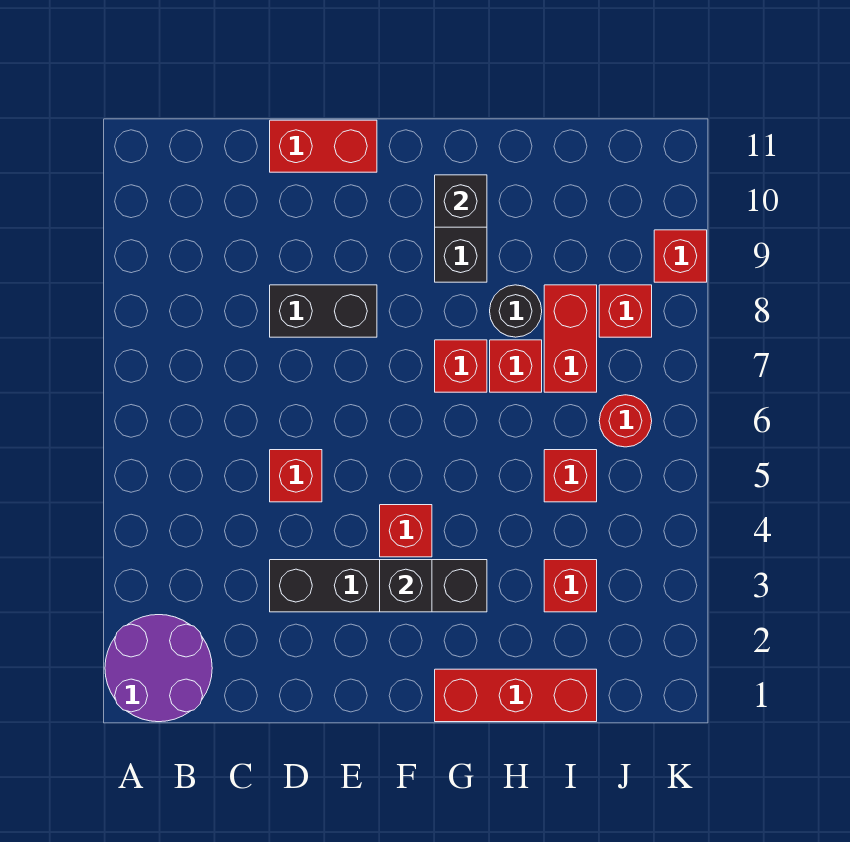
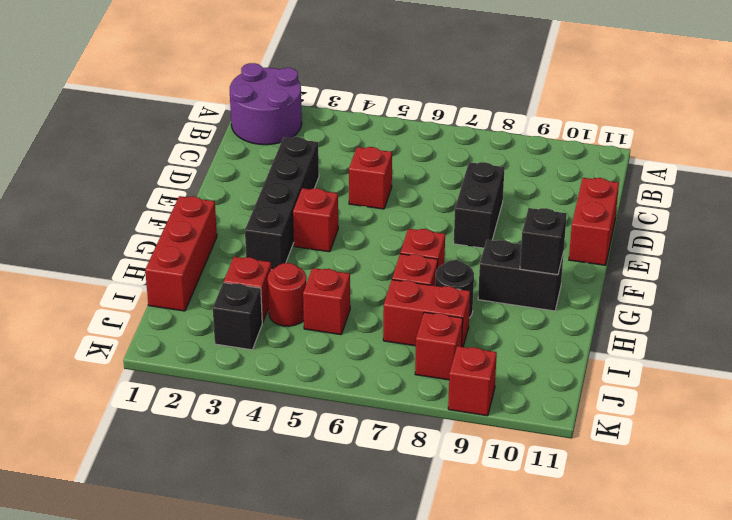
black 1x1 brick [380,560,432,612] -> black 1x1 brick moved to [213,283,262,350]
red 1x1 round brick [599,395,652,447] -> red 1x1 round brick moved to [268,263,306,326]

